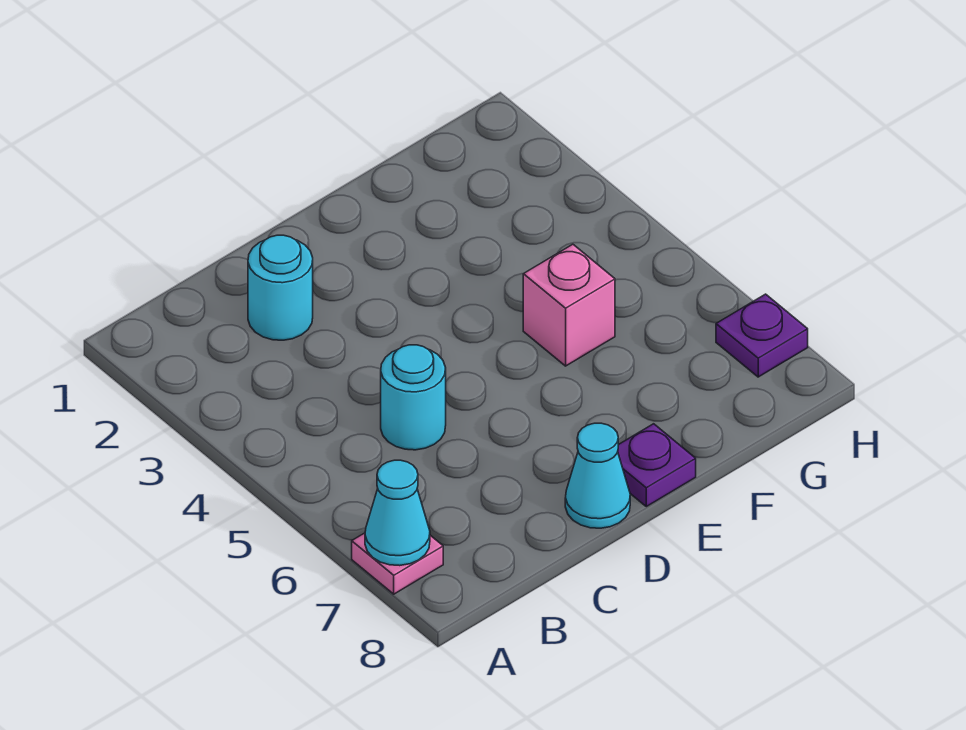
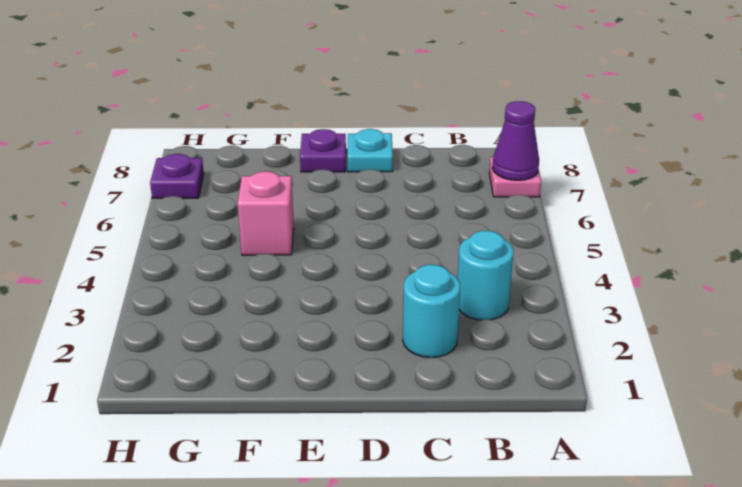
cyan 1x1 cone [365,460,430,566] -> purple 1x1 cone [492,101,539,180]
cyan 1x1 round brick [381,345,446,450] -> cyan 1x1 round brick moved to [458,231,514,320]
cyan 1x1 cone [565,423,630,528] -> cyan 1x1 plate [348,129,393,172]

